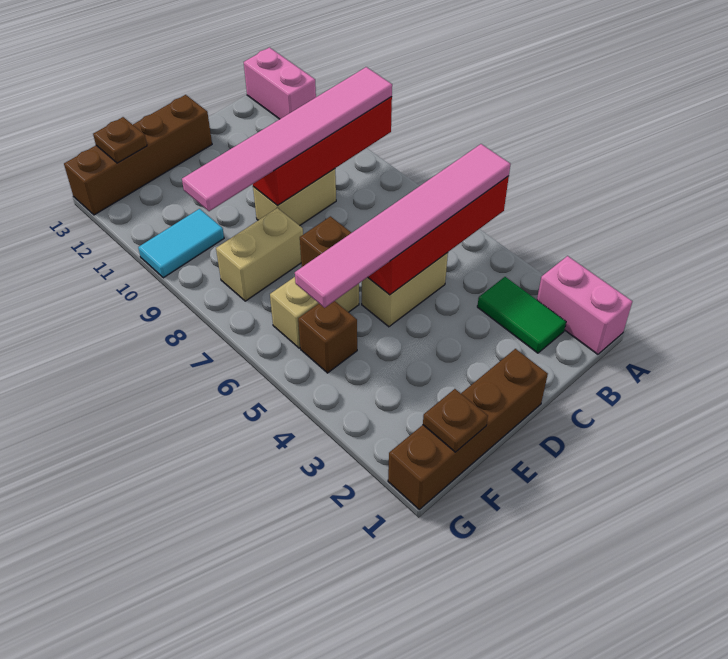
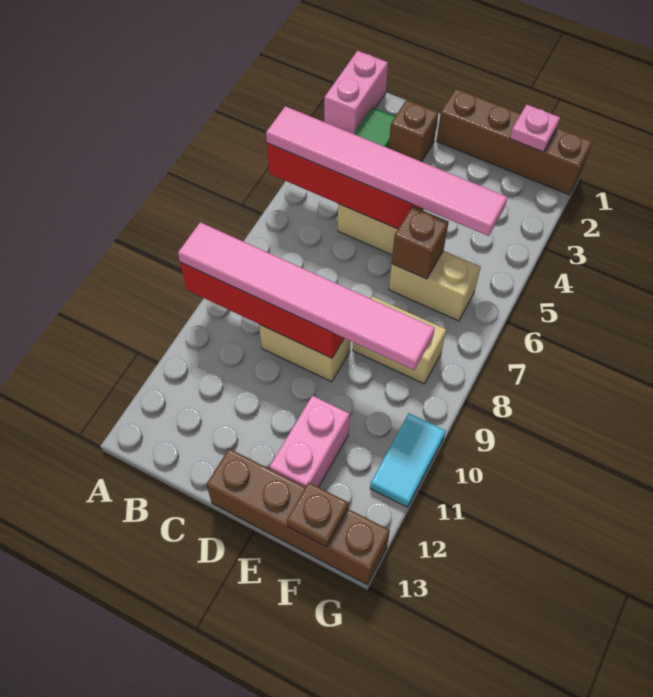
pink 1x2 brick [244,47,316,119] -> pink 1x2 brick moved to [270,396,350,487]
brown 1x1 plate [423,389,488,452] -> pink 1x1 plate [510,105,560,152]
brown 1x1 brick [298,301,357,373] -> brown 1x1 brick moved to [389,100,438,162]
cyan 1x2 tile [138,209,224,278] -> cyan 1x2 tile turned to [370,413,445,507]

